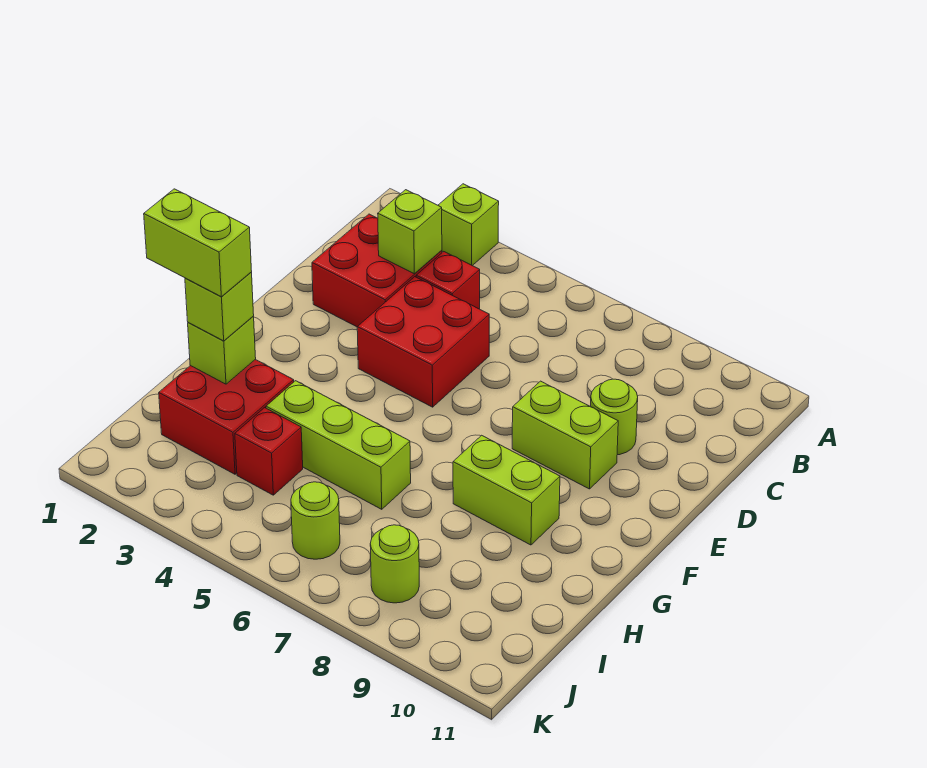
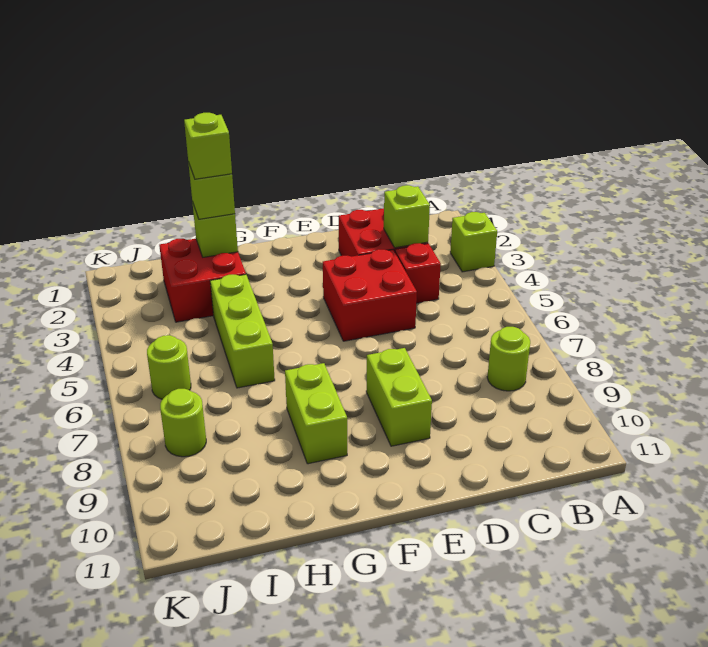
lime 1x1 round brick [591,379,638,455] -> lime 1x1 round brick moved to [487,327,530,391]
lime 1x2 brick [144,189,252,297] -> lime 1x1 brick [184,113,232,179]
red 1x1 brick [235,408,303,495] -> none

